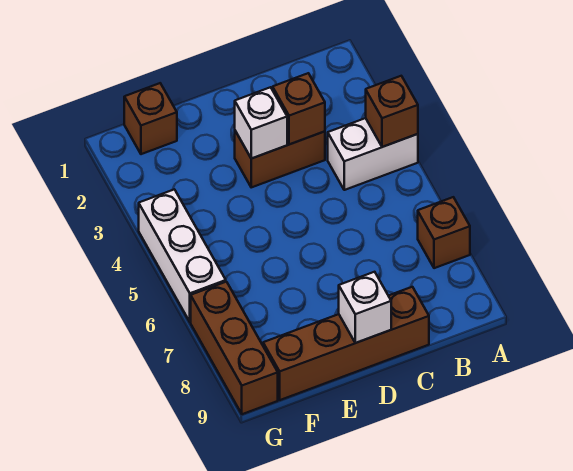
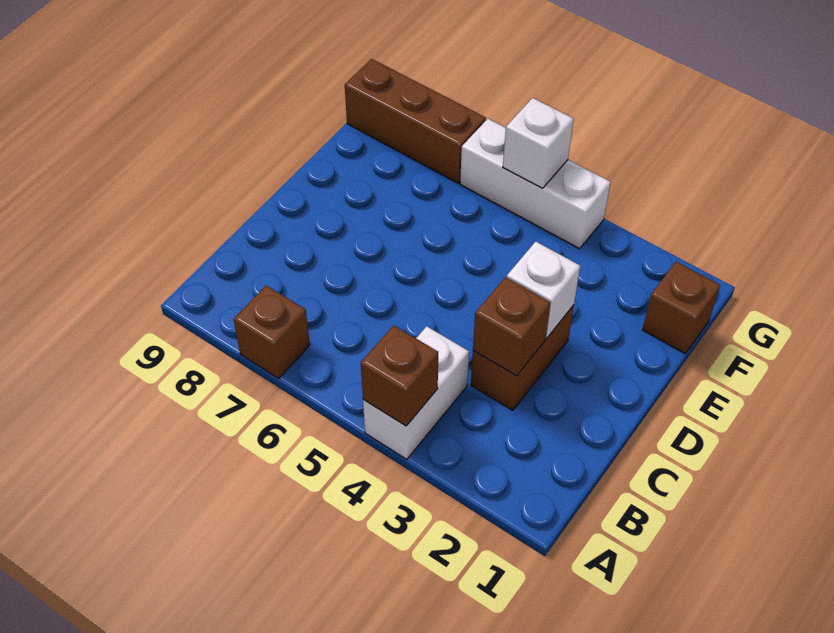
brown 1x4 brick [263,287,429,400] -> none
white 1x1 brick [339,272,391,343] -> white 1x1 brick moved to [503,98,574,188]

